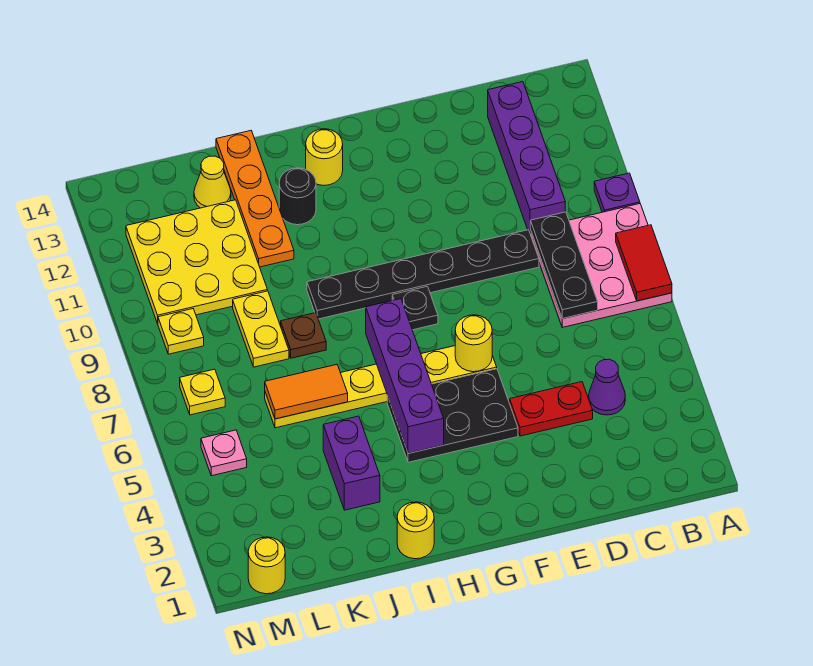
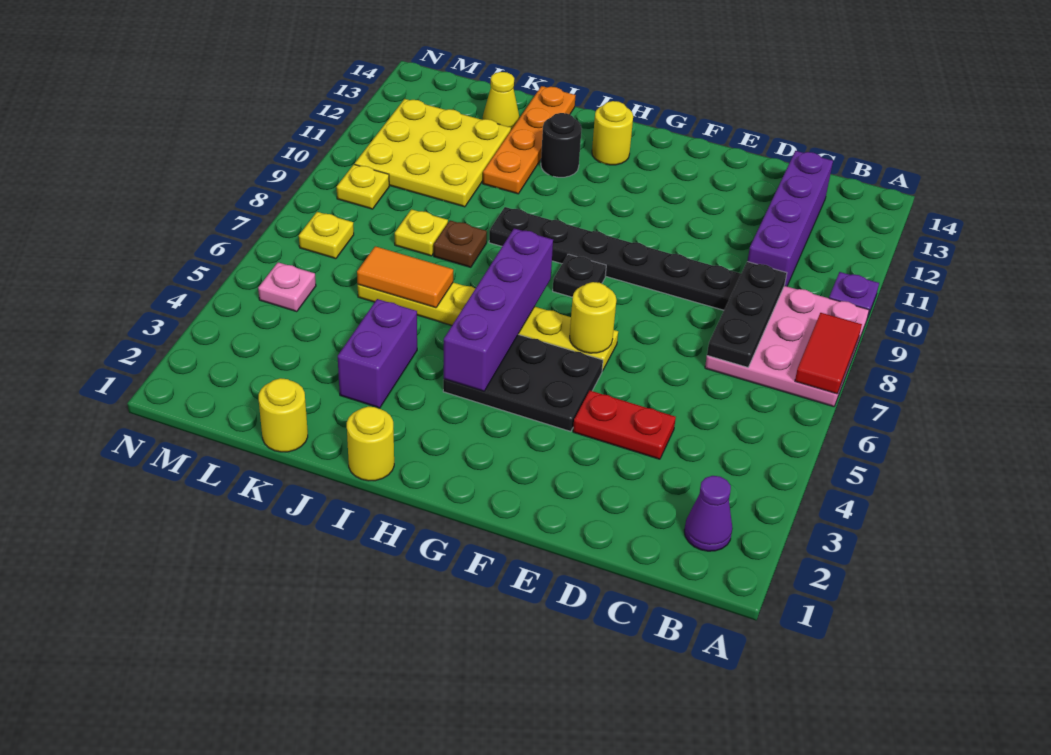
purple 1x1 cone [589,359,625,415] -> purple 1x1 cone moved to [684,476,733,551]
yellow 1x2 plate [233,291,289,367] -> yellow 1x1 plate [395,209,448,256]
yellow 1x1 round brick [248,537,285,594] -> yellow 1x1 round brick moved to [259,378,308,452]

